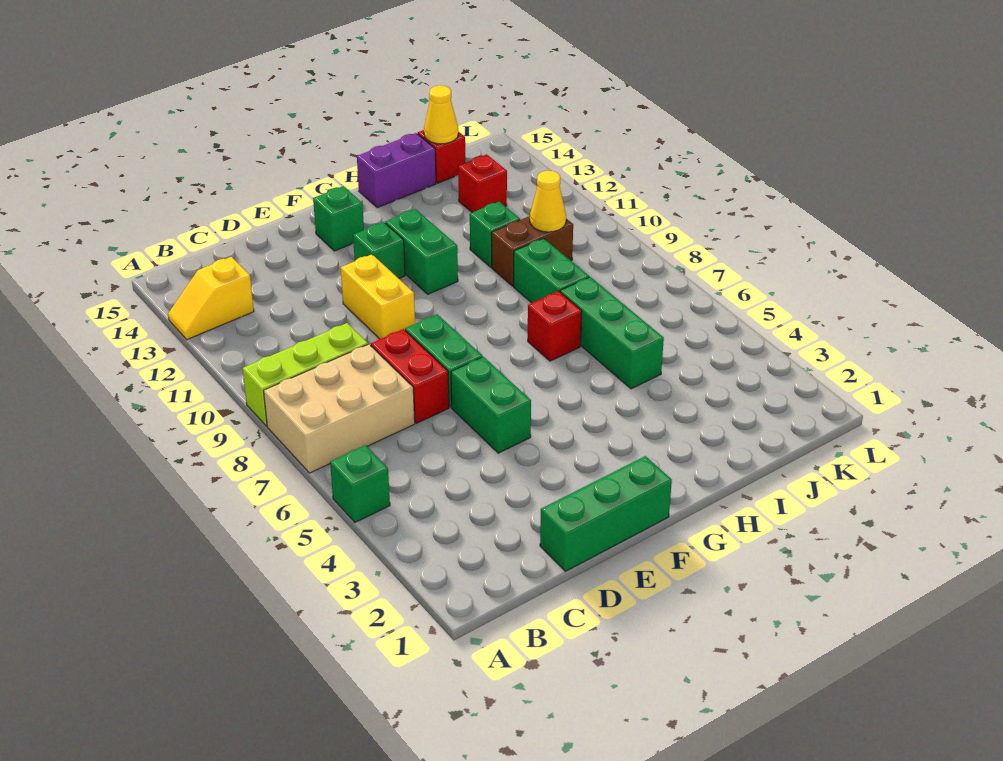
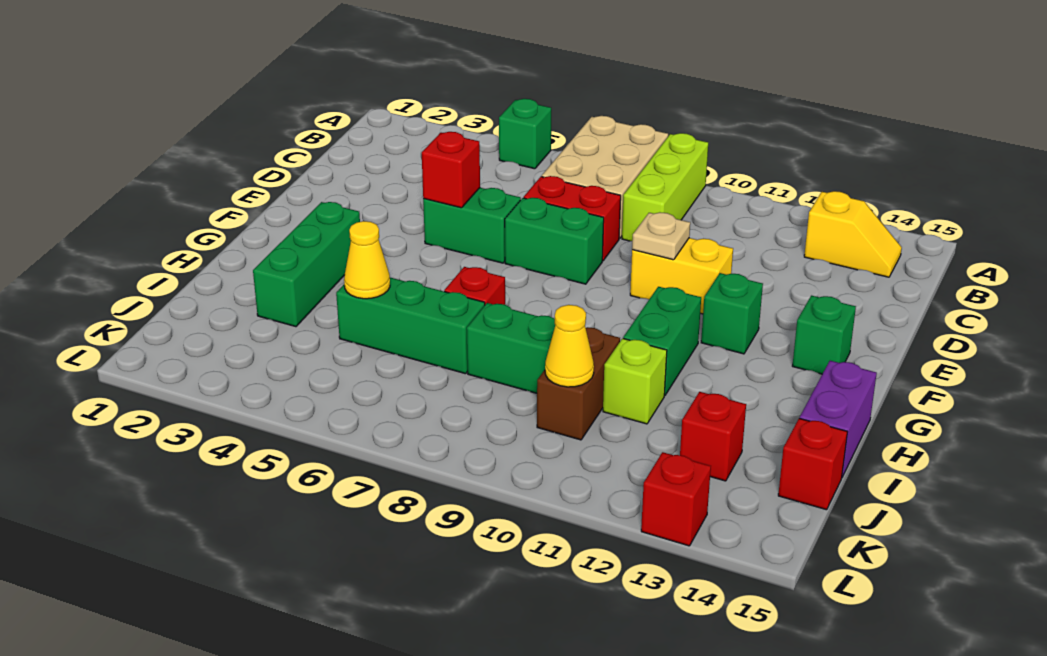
yellow 1x2 slope [168,257,254,339] -> yellow 1x2 slope turned to [804,191,902,277]
green 1x3 brick [540,456,672,571] -> green 1x3 brick moved to [253,202,360,327]
none -> red 1x1 brick [422,132,480,208]
none -> tan 1x1 plate [632,212,690,260]
green 1x2 brick [385,209,458,294] -> green 1x2 brick turned to [623,287,701,396]
green 1x1 brick [470,202,520,267] -> lime 1x1 brick [603,338,667,424]
yellow 1x1 cone [424,85,458,144] -> yellow 1x1 cone moved to [344,221,390,299]
none -> red 1x1 brick [641,452,711,546]

